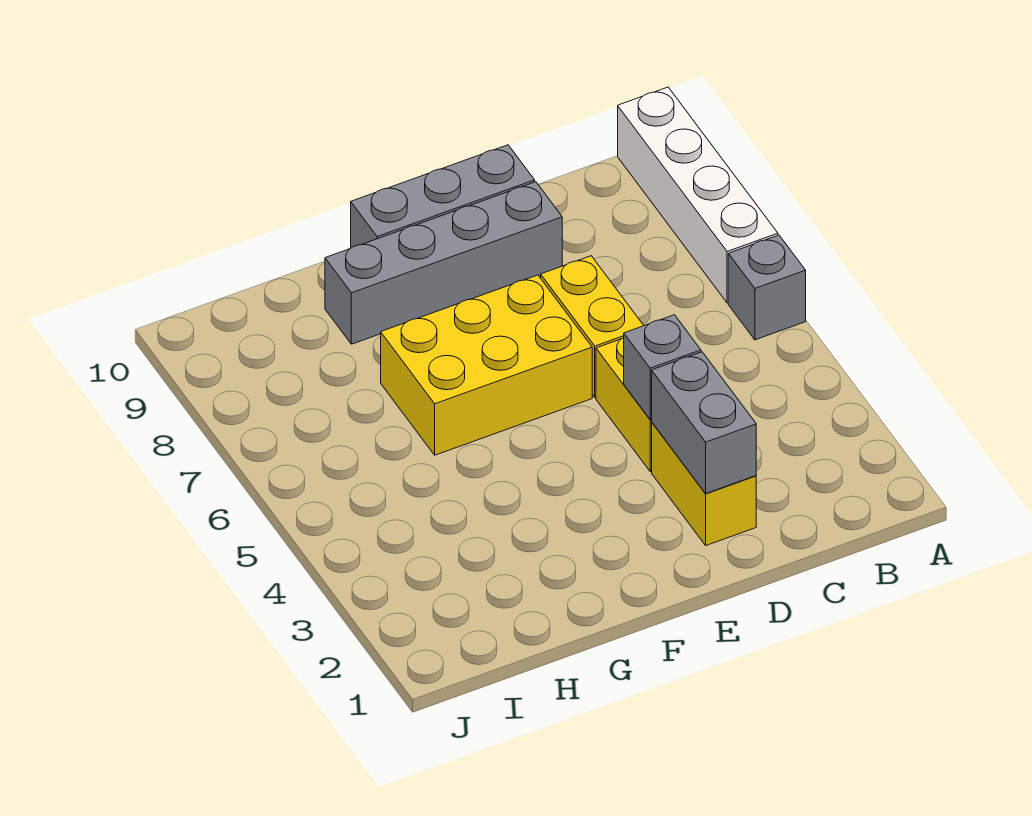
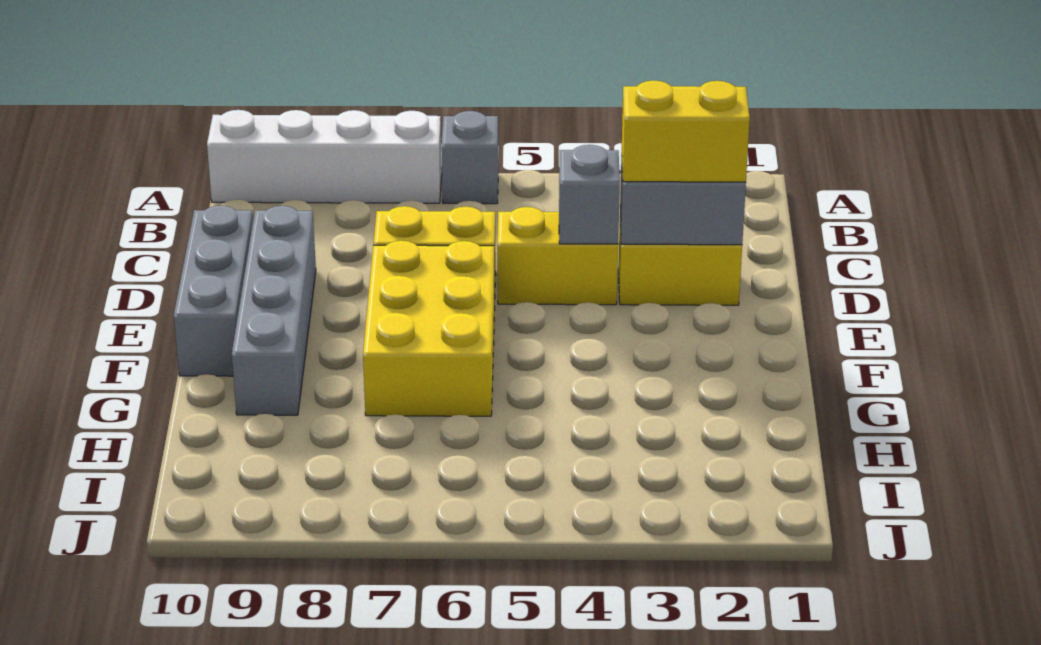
none -> yellow 1x2 brick [622,80,750,182]

